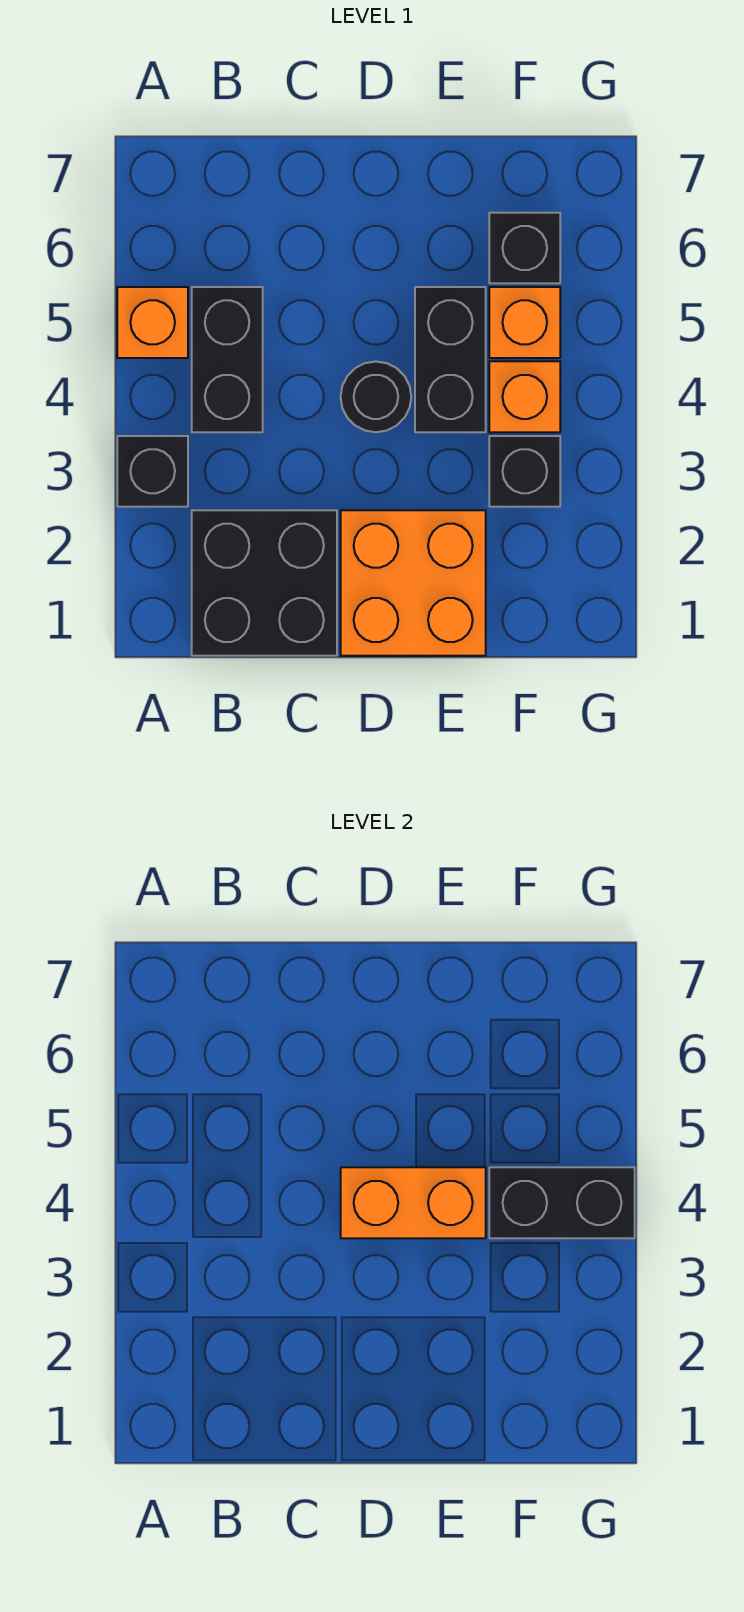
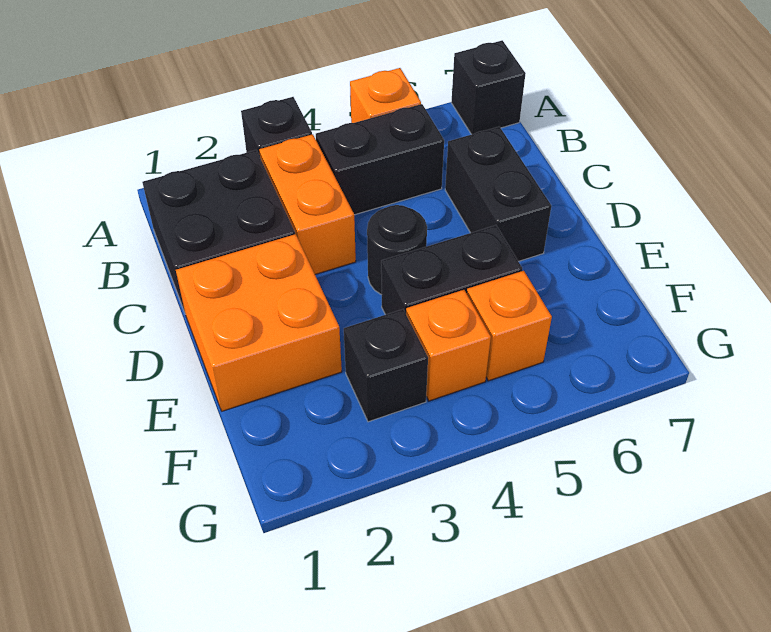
orange 1x2 brick [341,1167,486,1238] -> orange 1x2 brick moved to [259,134,356,274]
black 1x2 brick [489,1167,635,1238] -> black 1x2 brick moved to [445,127,551,261]
black 1x1 brick [489,213,560,283] -> black 1x1 brick moved to [451,40,526,134]

